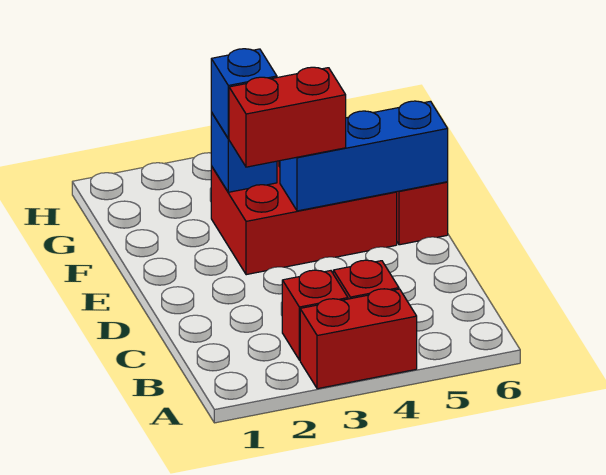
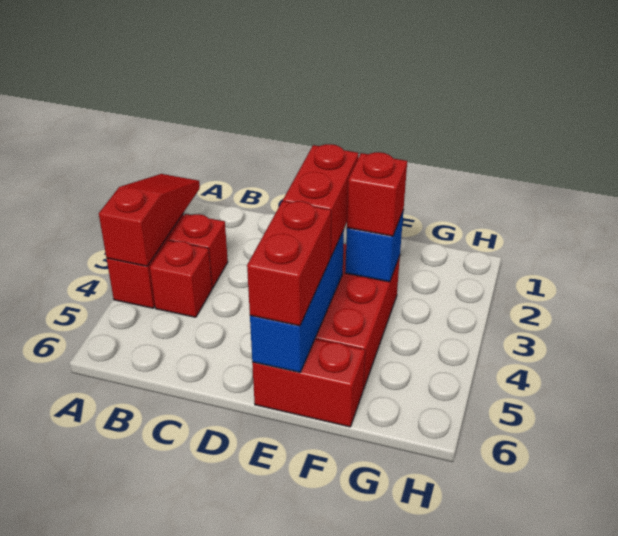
none -> red 1x3 slope [99,174,200,266]
none -> red 1x2 brick [247,201,331,326]
blue 1x1 brick [211,49,277,139] -> red 1x1 brick [347,152,407,236]

